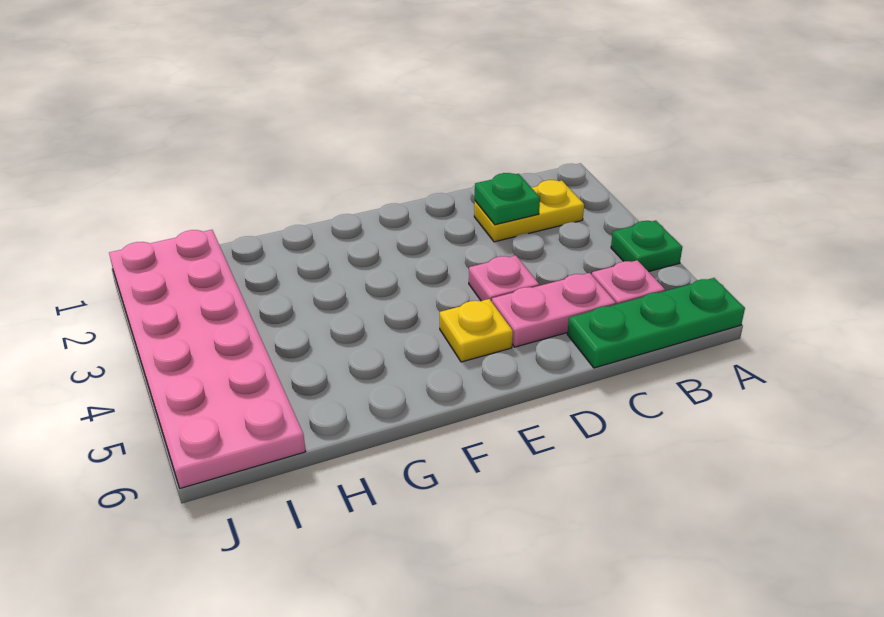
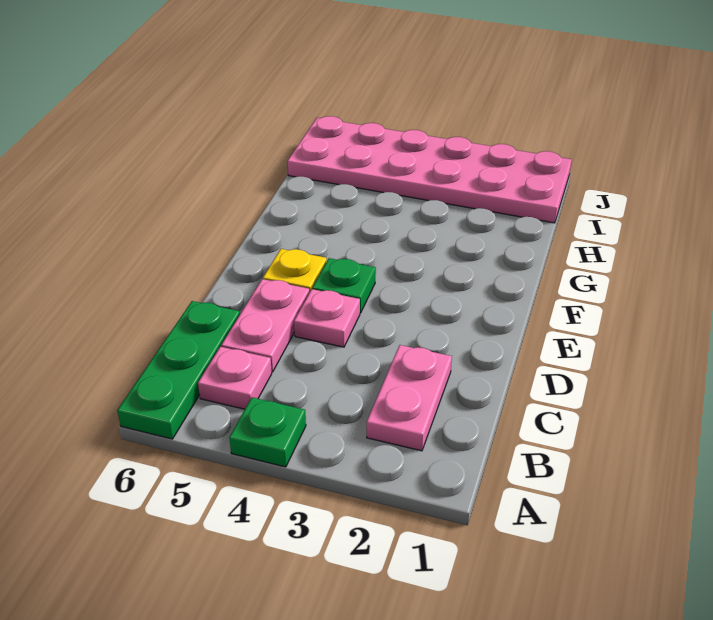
yellow 1x2 plate [474,180,584,242] -> pink 1x2 plate [367,345,452,451]
green 1x1 plate [475,173,540,225] -> green 1x1 plate moved to [313,258,376,313]

